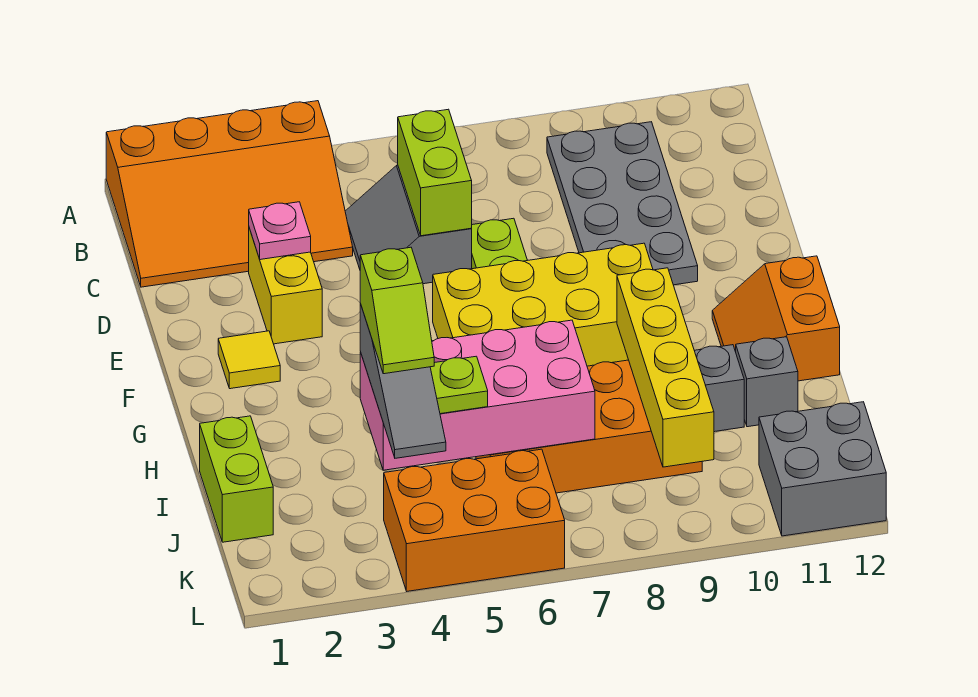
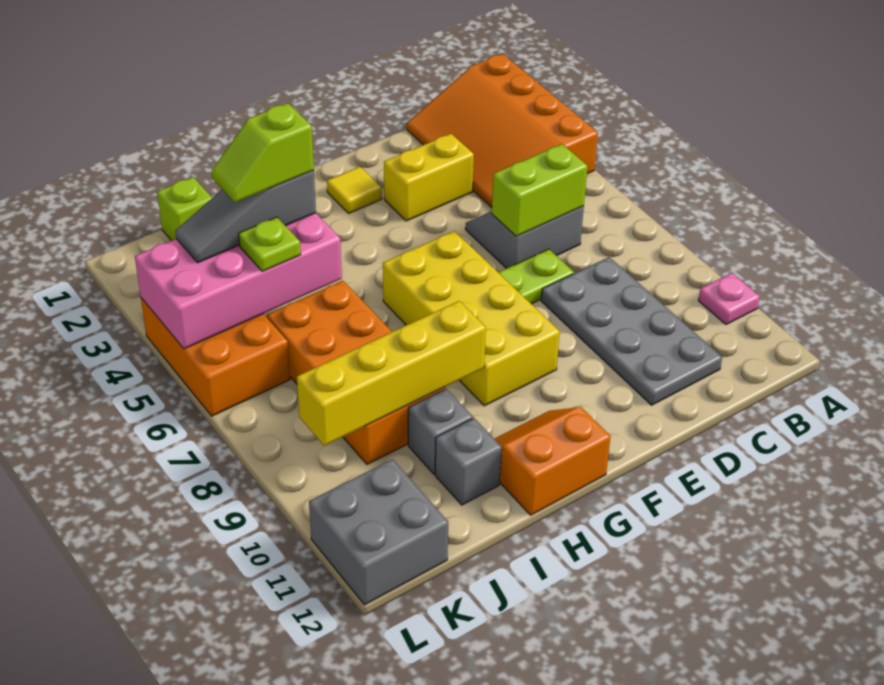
grey 2x4 plate [547,122,698,285] -> grey 2x4 plate turned to [541,257,722,405]
pink 1x1 plate [249,202,311,260] -> pink 1x1 plate moved to [698,273,760,325]
lime 1x2 brick [200,416,273,542] -> lime 1x1 brick [157,177,212,241]
pink 2x4 brick [360,320,595,470] -> pink 2x4 brick turned to [135,213,342,349]

